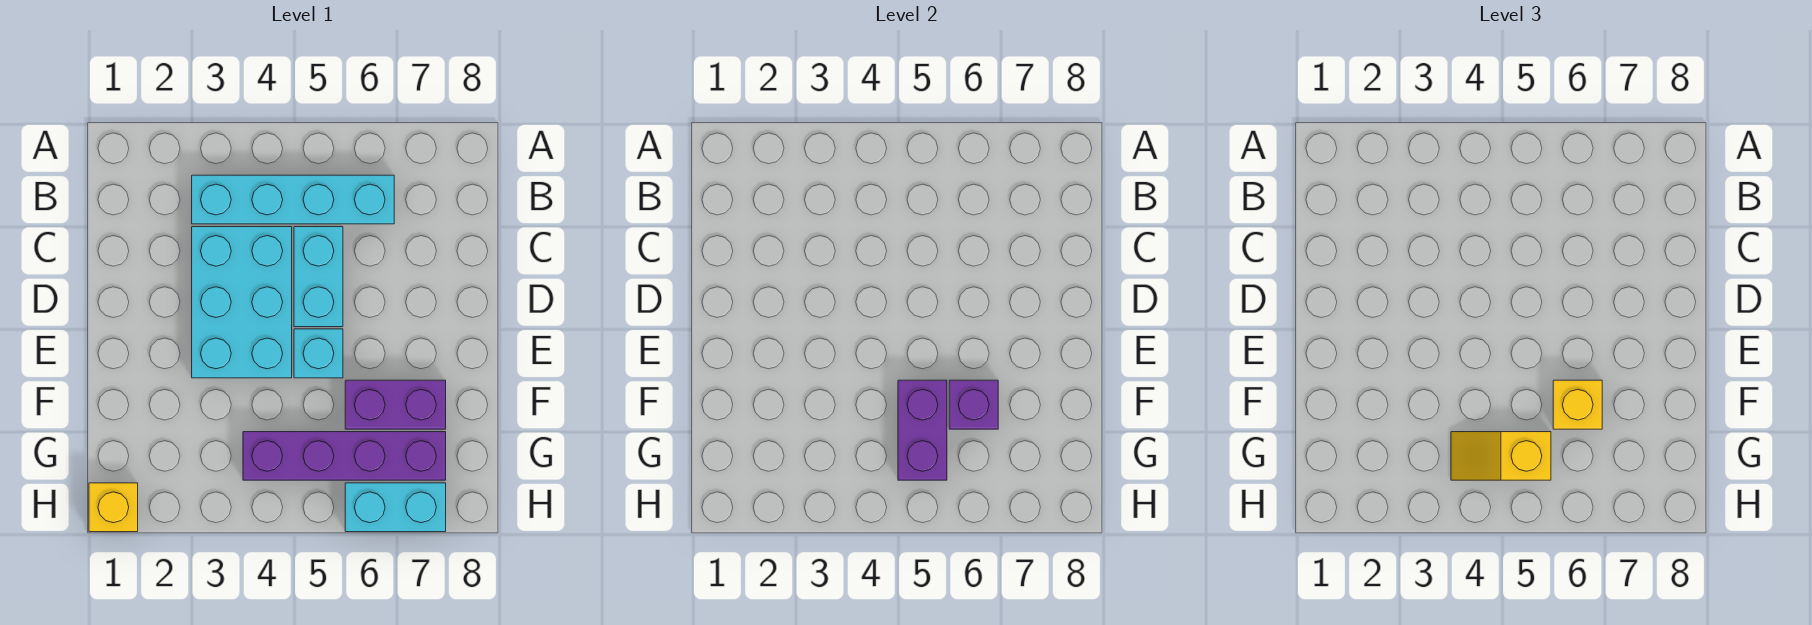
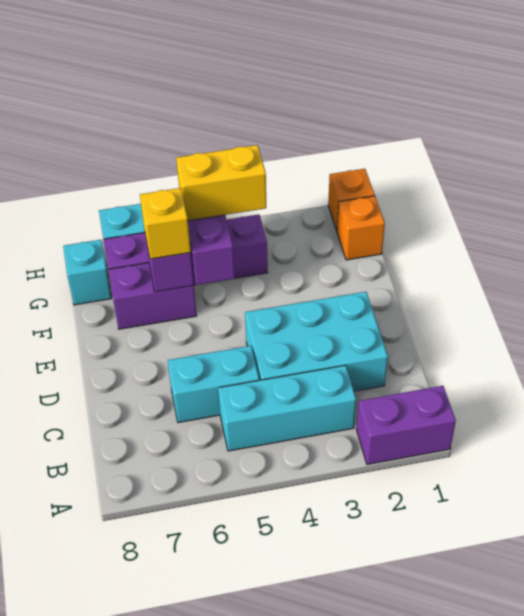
none -> purple 1x2 brick [356,386,456,464]
cyan 1x4 brick [192,175,394,224] -> cyan 1x3 brick [218,365,356,451]
cyan 2x3 brick [192,227,292,378] -> cyan 2x3 brick turned to [245,292,388,391]
cyan 1x2 brick [294,227,343,327] -> cyan 1x2 brick turned to [168,346,259,423]
cyan 1x1 brick [294,329,343,378] -> cyan 1x1 brick moved to [63,240,111,305]
none -> orange 1x1 brick [337,196,385,260]
yellow 1x2 slope [1451,432,1551,480] -> yellow 1x2 brick [176,145,266,221]
yellow 1x1 brick [89,483,138,532] -> orange 1x1 brick [328,169,375,231]

